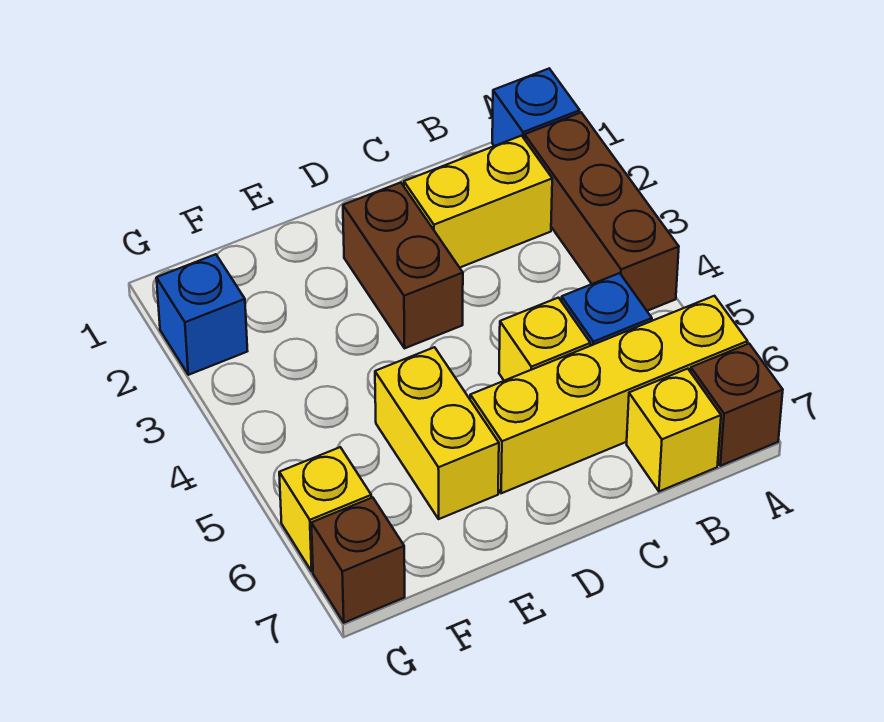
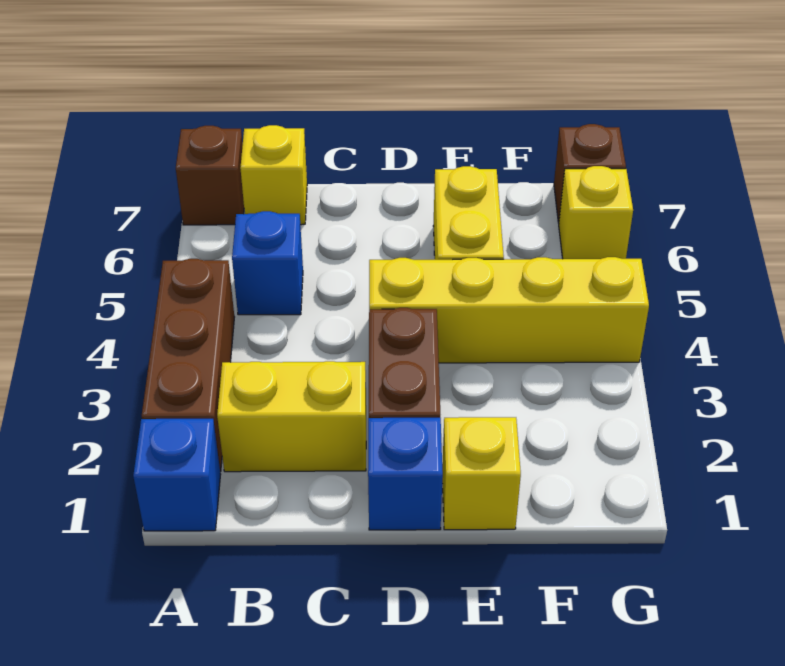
yellow 1x4 brick [470,296,748,493] -> yellow 1x4 brick moved to [369,257,649,363]
yellow 1x1 brick [499,298,590,381] -> yellow 1x1 brick moved to [442,417,521,530]
blue 1x1 brick [156,254,247,375] -> blue 1x1 brick moved to [368,418,443,530]

